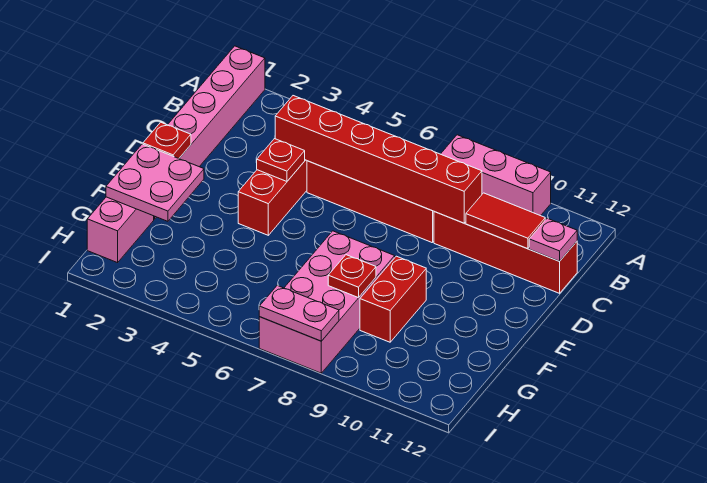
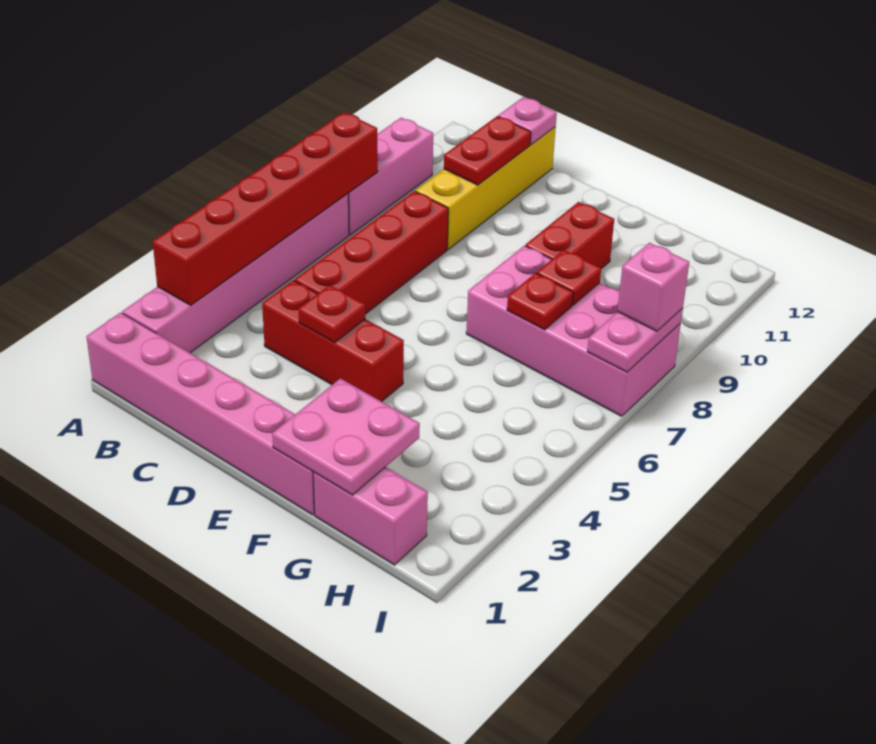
none -> pink 1x6 brick [122,194,349,353]
red 1x6 brick [275,96,482,223] -> red 1x6 brick moved to [153,112,378,305]
red 1x4 brick [434,212,577,293] -> yellow 1x4 brick [416,127,556,249]
red 1x2 tile [466,193,545,249] -> red 1x2 plate [444,116,531,185]
red 1x1 plate [143,122,191,159] -> red 1x1 plate moved to [507,273,573,330]
red 1x2 brick [360,256,426,342] -> red 1x2 brick turned to [525,202,614,269]
none -> pink 1x1 brick [617,243,689,331]

